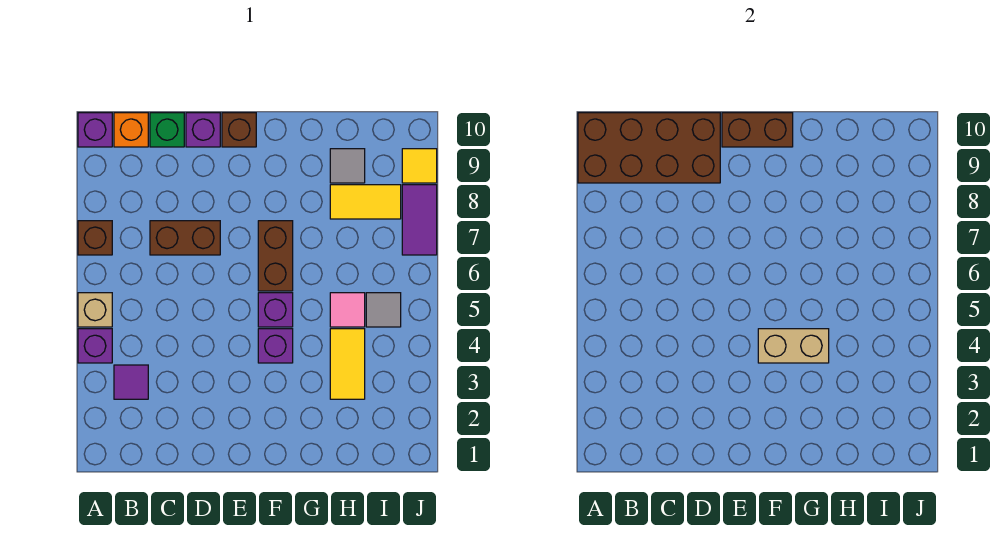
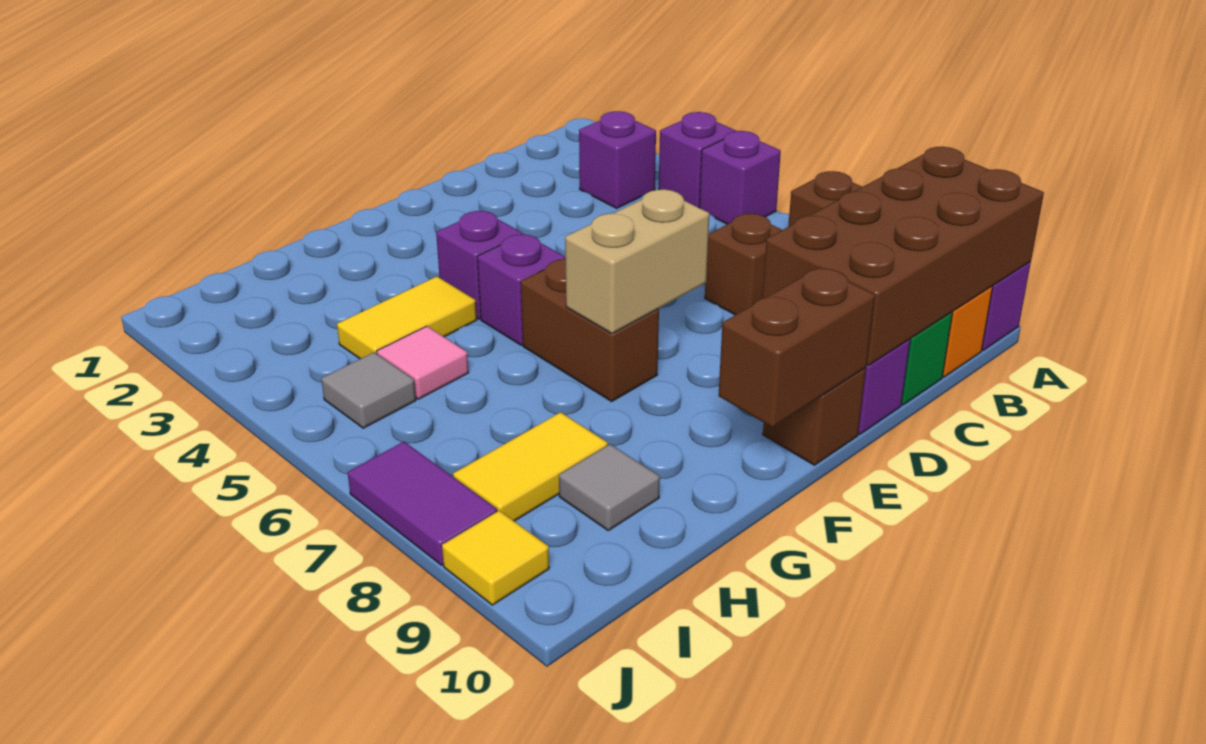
tan 1x1 brick [78,293,112,327] -> purple 1x1 brick [699,131,781,224]
purple 1x1 tile [114,365,148,399] -> purple 1x1 brick [579,111,656,208]
brown 1x2 brick [150,221,220,255] -> brown 1x1 brick [705,214,782,315]
tan 1x2 brick [758,329,829,363] -> tan 1x2 brick moved to [565,189,709,334]
yellow 1x2 tile [330,329,365,399] -> yellow 1x2 tile turned to [337,276,477,359]

